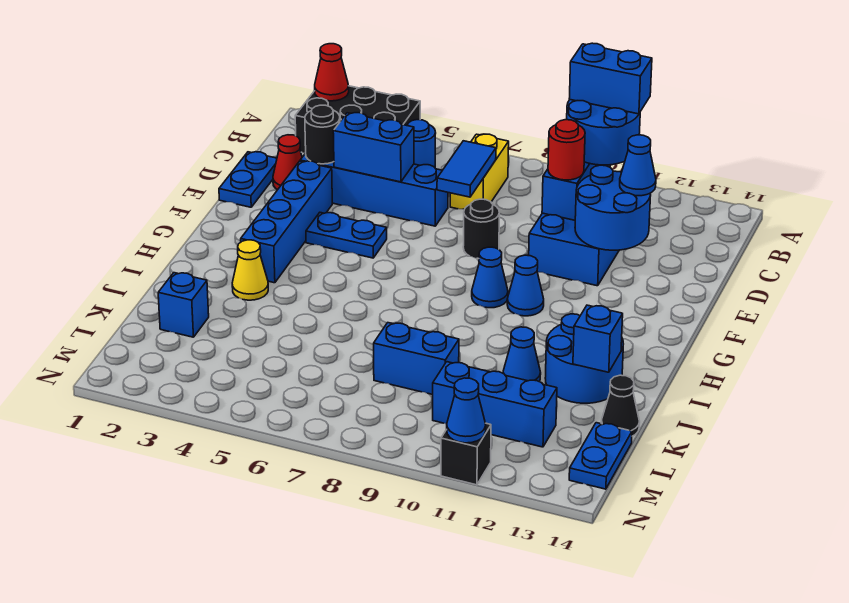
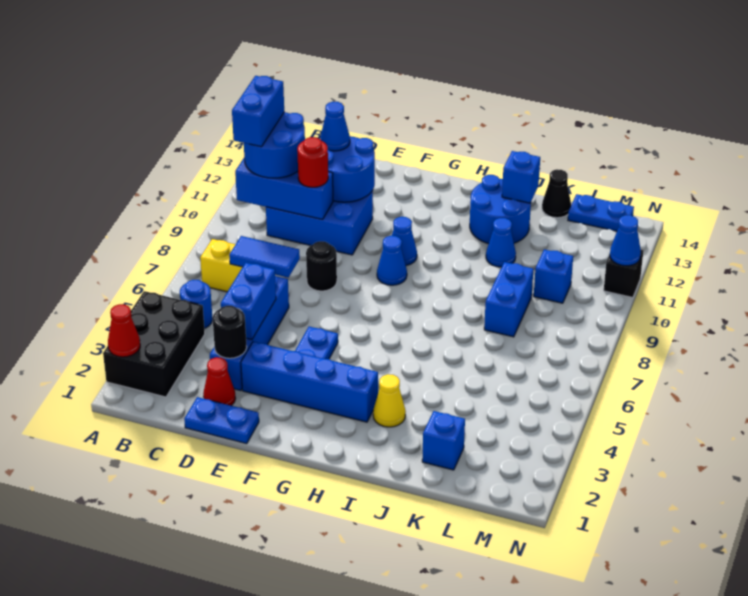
blue 1x3 brick [433,362,557,447] -> blue 1x1 brick [534,249,573,303]

